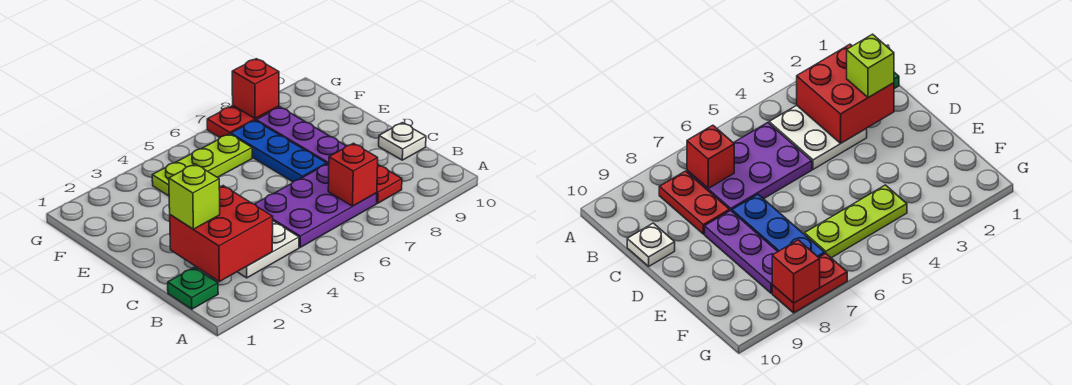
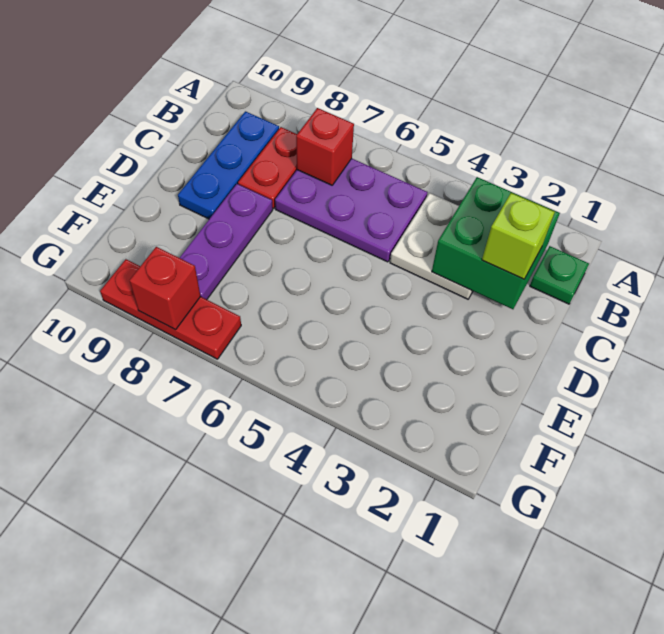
red 2x2 brick [170,186,273,281] -> green 2x2 brick [432,177,560,309]
white 1x1 plate [379,123,426,160] -> none
blue 1x3 plate [231,121,327,182] -> blue 1x3 plate moved to [178,111,279,219]
lime 1x3 plate [152,134,252,196] -> none
red 1x2 plate [207,106,279,137] -> red 1x3 plate [100,259,241,359]

